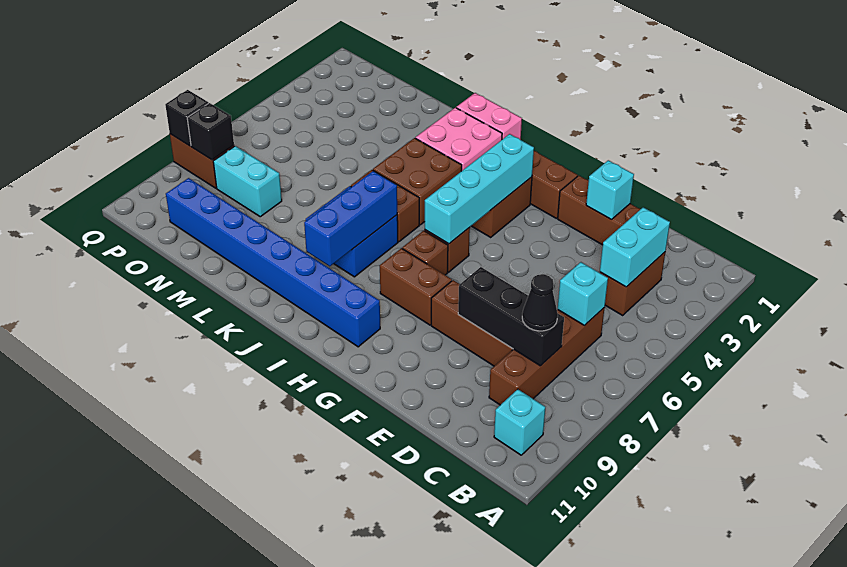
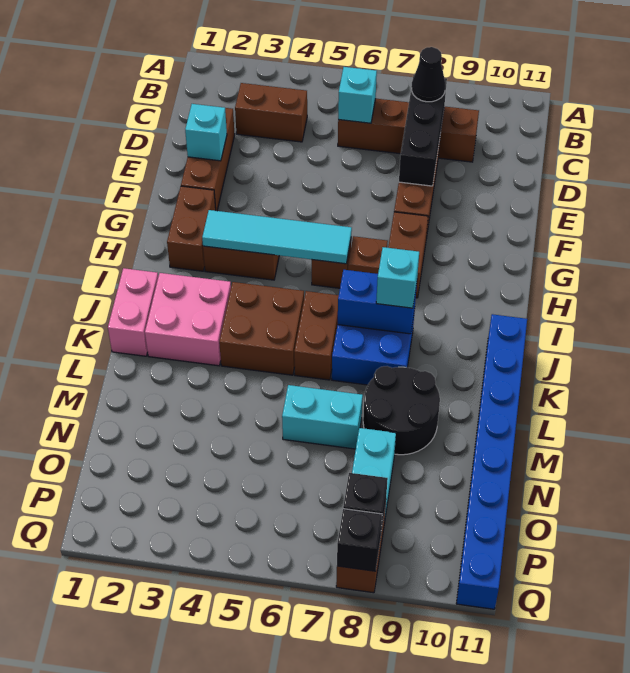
cyan 1x1 brick [494,389,545,455] -> cyan 1x1 brick moved to [376,247,419,308]
cyan 1x2 brick [600,207,670,287] -> cyan 1x2 brick moved to [282,385,363,449]
cyan 1x4 brick [425,134,534,244] -> cyan 1x4 tile [202,210,352,264]
blue 1x8 brick [166,178,380,347] -> blue 1x8 brick moved to [456,314,527,609]
blue 1x3 brick [304,171,397,266] -> blue 1x2 brick [338,270,417,334]
none -> black 2x2 round brick [363,366,440,455]

